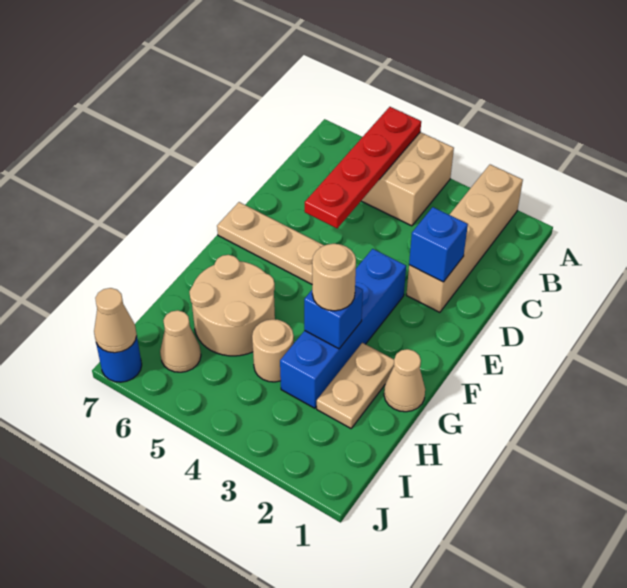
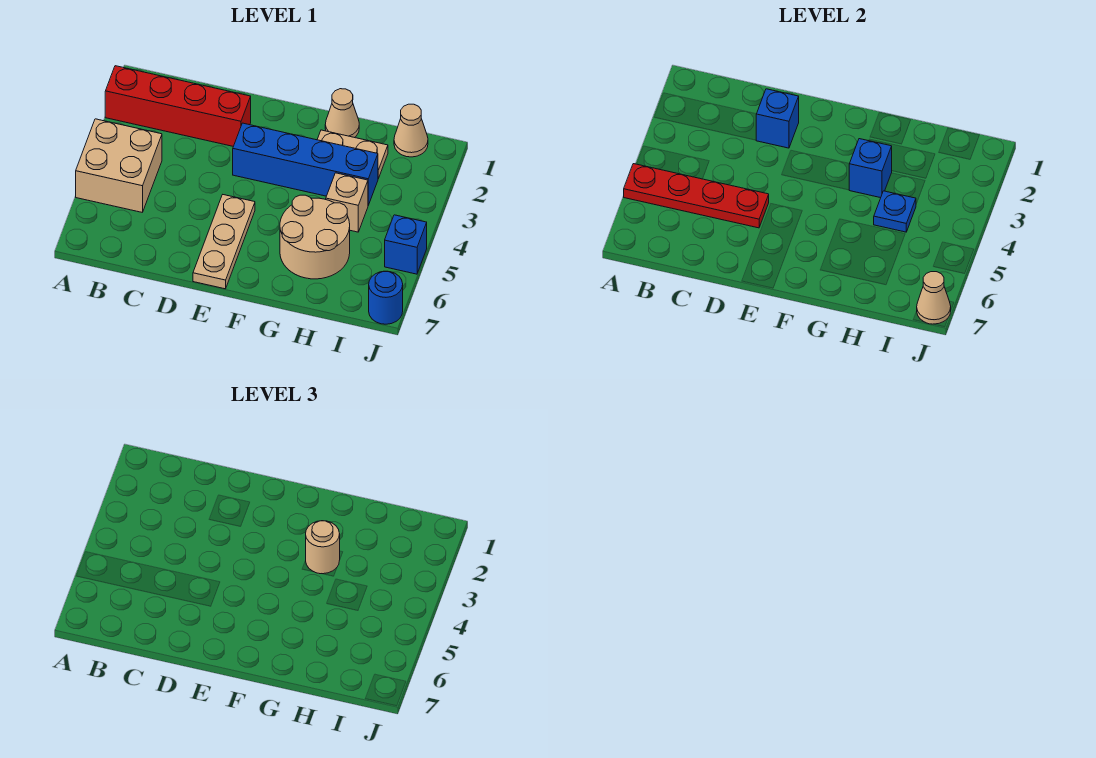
tan 1x4 brick [407,165,523,312] -> red 1x4 brick [105,66,251,146]
tan 1x1 round brick [252,319,294,382] -> tan 1x1 brick [326,173,368,232]
none -> blue 1x1 plate [874,191,916,232]
tan 1x1 cone [160,310,201,372] -> tan 1x1 cone moved to [394,104,428,157]
none -> blue 1x1 brick [385,215,427,274]

